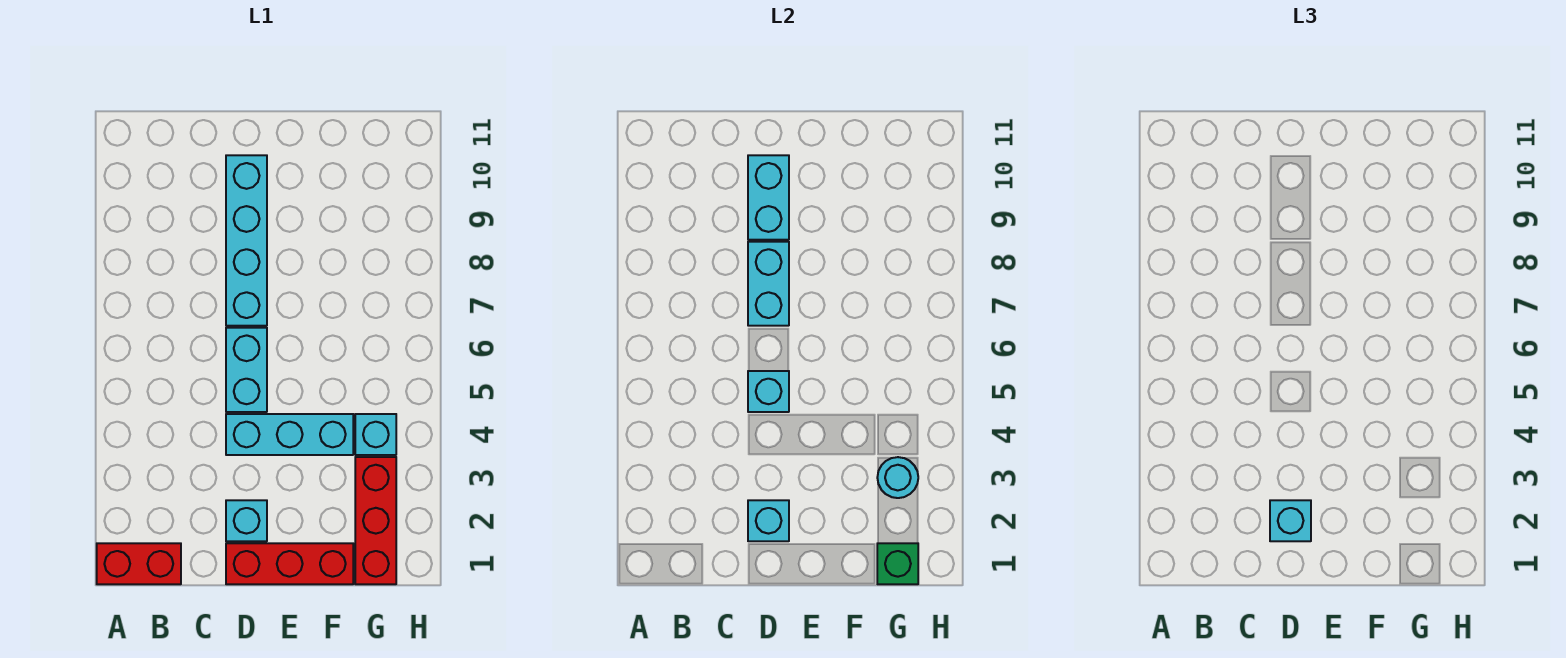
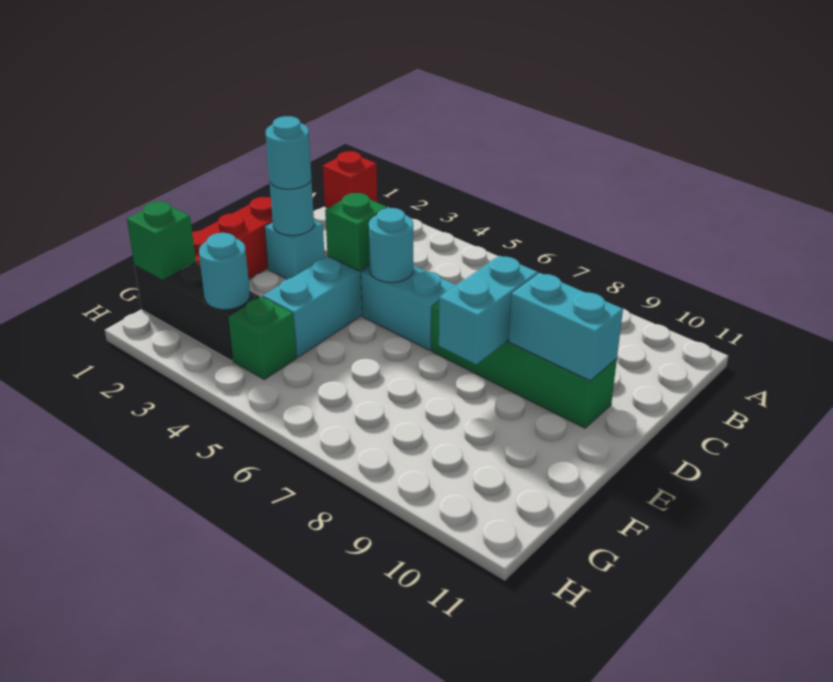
red 1x2 brick [97,543,181,584] -> red 1x1 brick [323,151,377,208]
cyan 1x1 brick [748,500,789,541] -> cyan 1x1 round brick [270,179,314,236]
cyan 1x1 brick [1270,500,1311,541] -> cyan 1x1 round brick [266,116,311,189]
none -> green 1x1 brick [325,193,387,271]
cyan 1x1 brick [748,371,789,412] -> cyan 1x1 round brick [369,208,413,283]
cyan 1x4 brick [226,155,267,326] -> green 1x4 brick [431,302,617,428]
cyan 1x2 brick [748,242,789,326] -> cyan 1x2 brick turned to [439,256,538,364]
red 1x3 brick [355,457,396,584] -> black 1x3 brick [135,263,260,361]
cyan 1x1 brick [355,414,396,455] -> green 1x1 brick [228,297,296,379]

